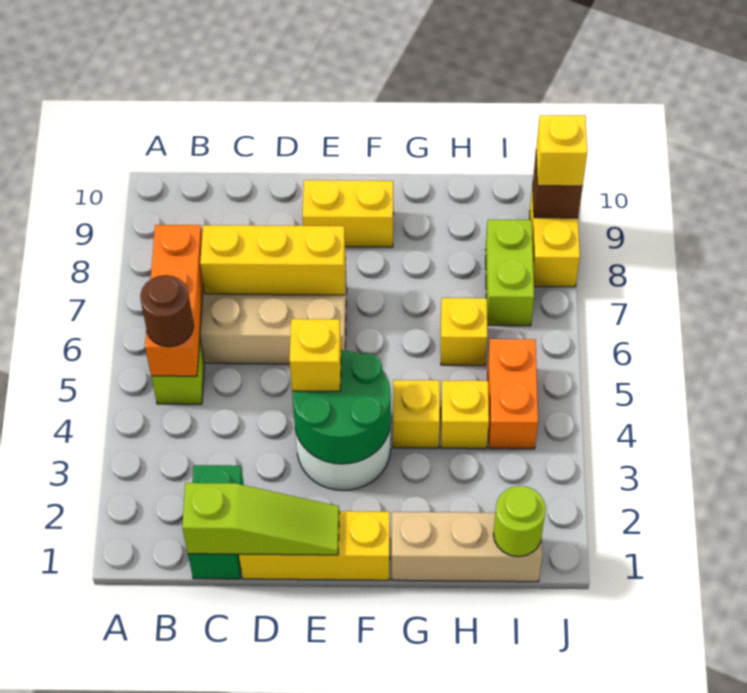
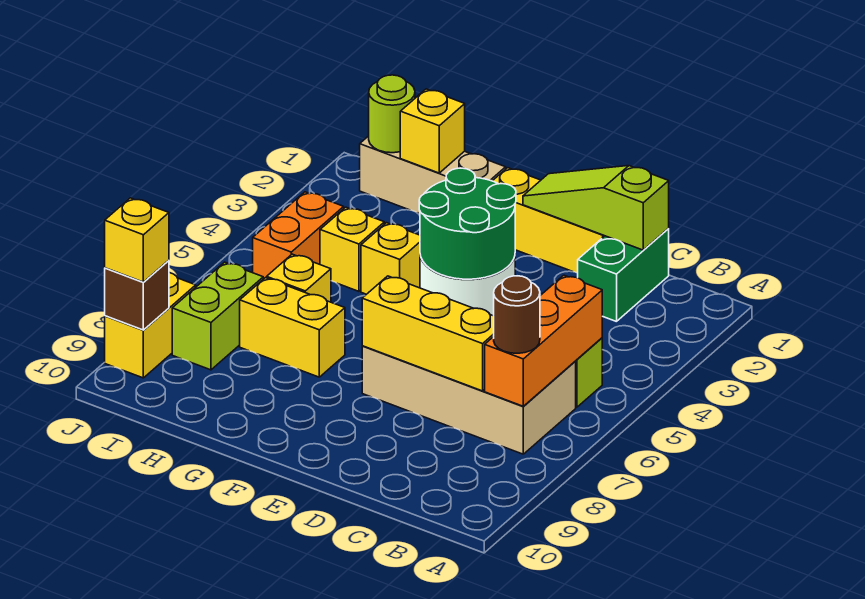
brown 1x1 round brick [140,275,194,347] -> brown 1x1 round brick moved to [494,276,540,353]
yellow 1x1 brick [290,319,341,391] -> yellow 1x1 brick moved to [400,89,465,173]
yellow 1x2 brick [303,180,393,247] -> yellow 1x2 brick moved to [240,278,345,377]

